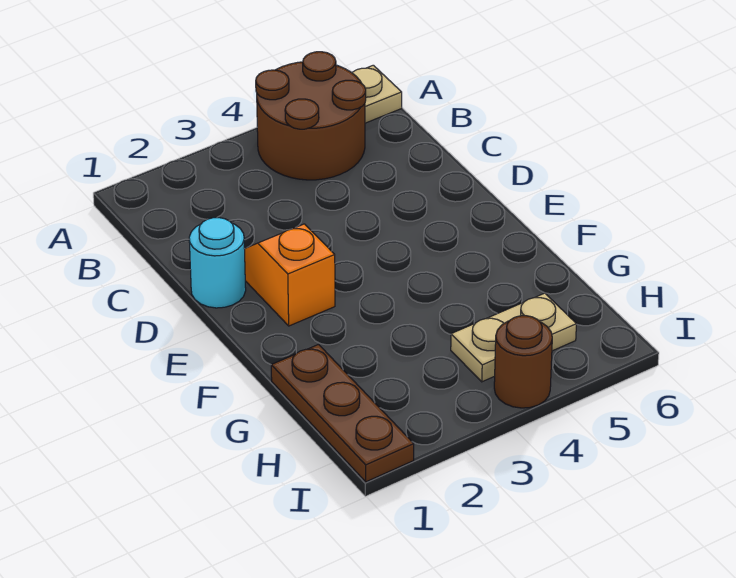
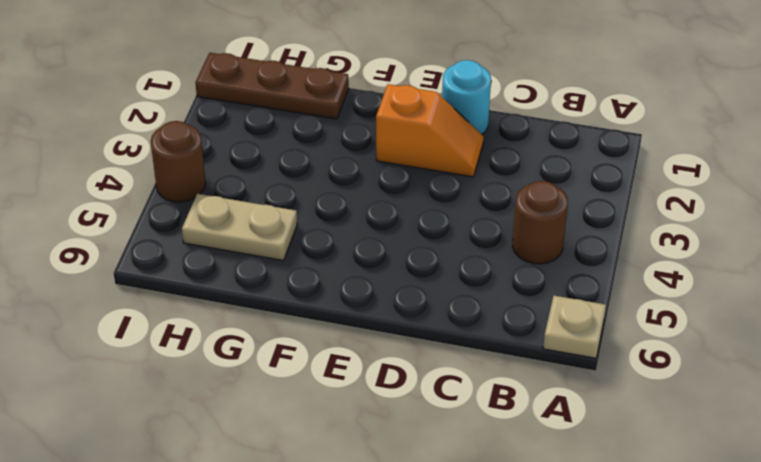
brown 2x2 round brick [256,52,366,180] -> brown 1x1 round brick [513,181,568,264]
tan 1x2 plate [451,293,576,382] -> tan 1x2 plate turned to [182,194,297,261]

